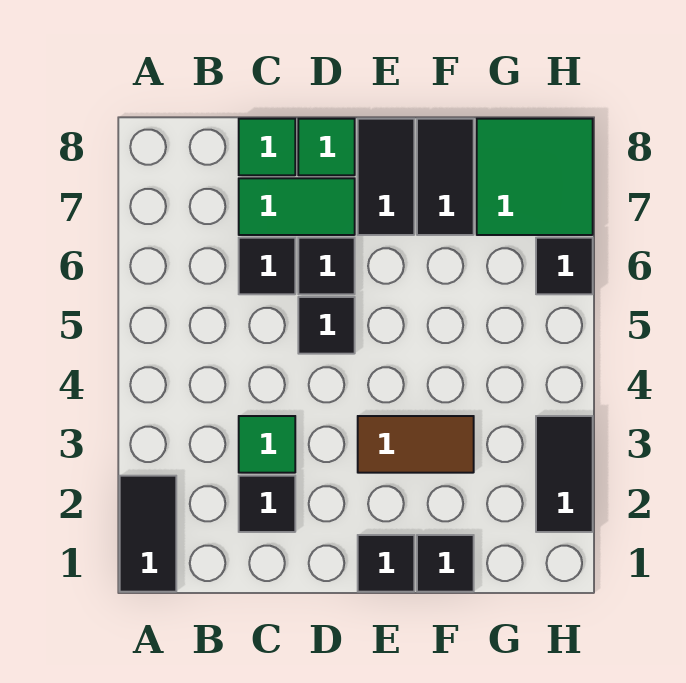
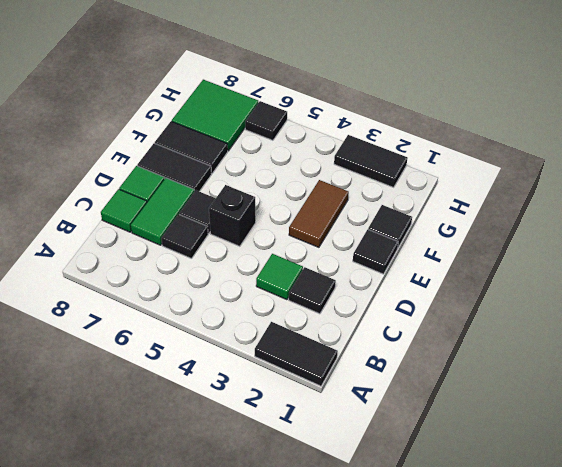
black 1x1 tile [298,297,355,354] -> black 1x1 brick [209,185,256,246]

